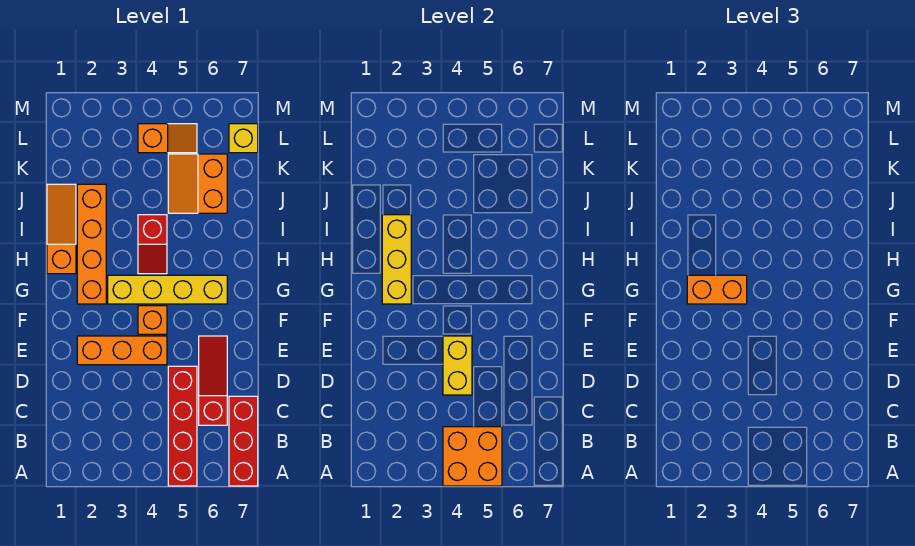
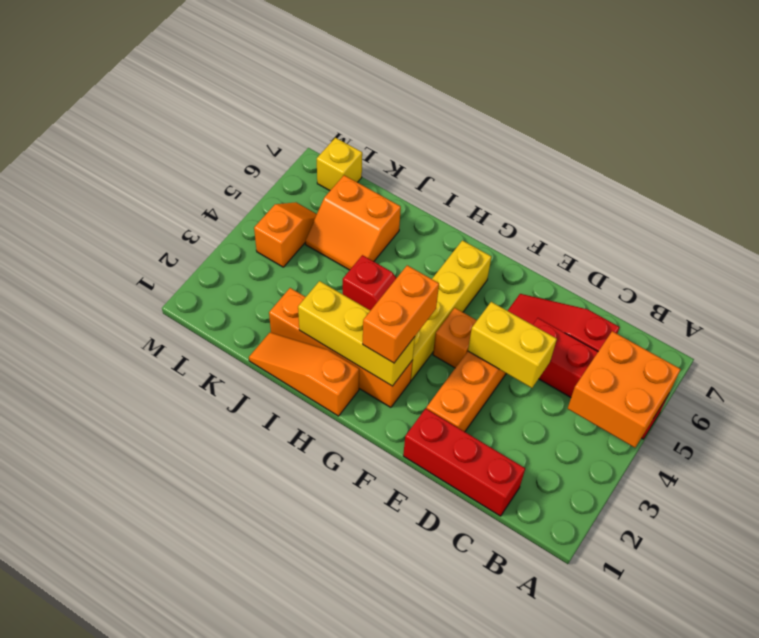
red 1x3 brick [229,396,258,486] -> red 1x3 brick moved to [403,409,525,516]

